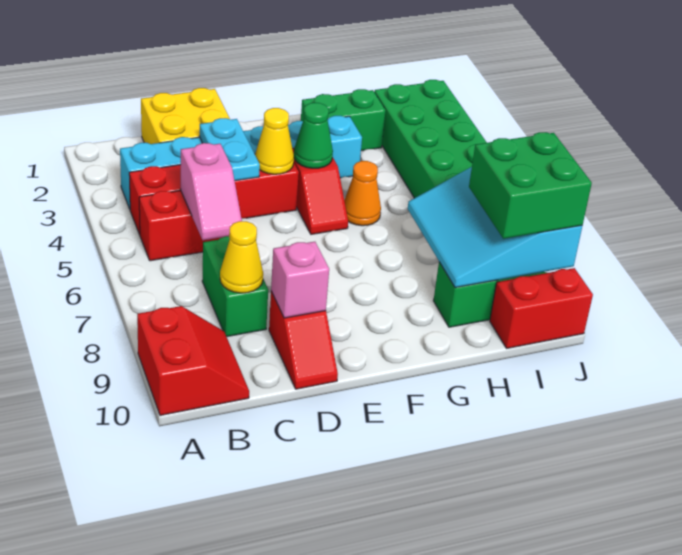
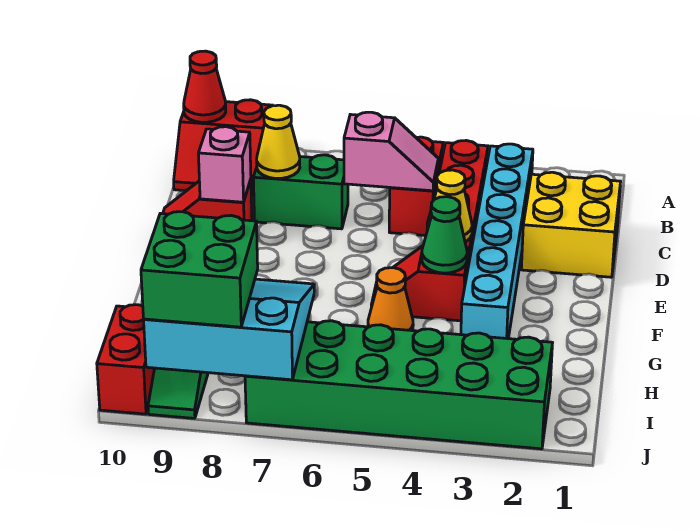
none -> red 1x1 cone [184,51,226,122]
pink 1x2 slope [181,143,242,240] -> pink 1x2 slope turned to [344,112,438,191]
cyan 1x2 plate [199,118,260,181] -> none
green 1x2 brick [301,89,386,151] -> none

